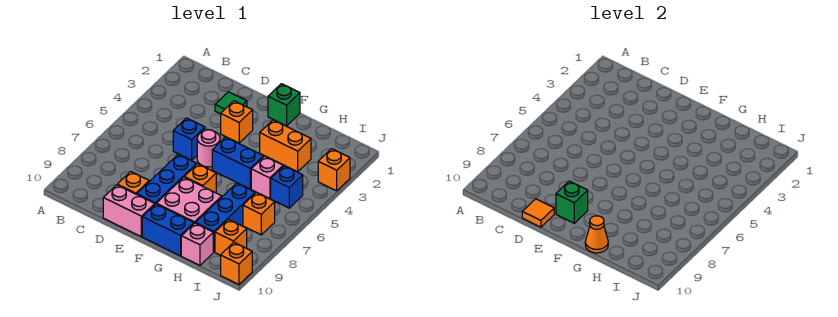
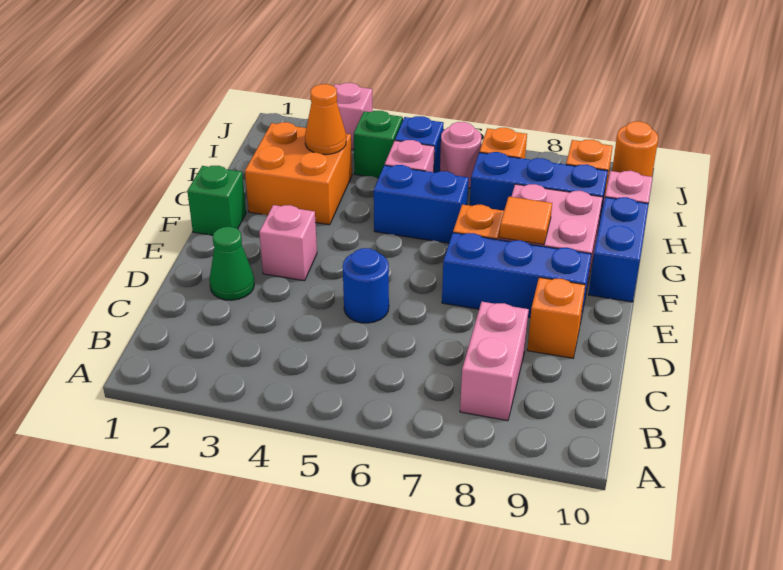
green 1x1 tile [215,92,247,114] -> green 1x1 cone [210,227,254,300]
blue 1x1 brick [173,118,205,160] -> blue 1x1 round brick [343,248,389,323]
pink 1x2 brick [103,185,155,237] -> pink 1x2 brick moved to [460,302,529,421]
orange 1x1 tile [522,199,554,227] -> orange 1x1 tile moved to [500,197,552,245]
orange 1x1 brick [221,101,253,143] -> pink 1x1 brick [259,205,317,281]
pink 1x1 round brick [197,130,220,167] -> pink 1x1 round brick moved to [440,122,482,188]
green 1x1 brick [556,181,588,223] -> green 1x1 brick moved to [354,111,402,178]
blue 1x2 brick [212,137,264,189] -> blue 1x2 brick turned to [374,165,469,243]
orange 1x2 brick [260,120,311,172] -> orange 2x2 brick [245,122,352,225]
orange 1x1 cone [585,216,608,253] -> orange 1x1 cone moved to [305,84,346,155]
orange 1x1 brick [318,149,350,191] -> pink 1x1 brick [334,83,373,149]
orange 1x1 brick [221,242,252,285] -> orange 1x1 round brick [612,121,658,177]

